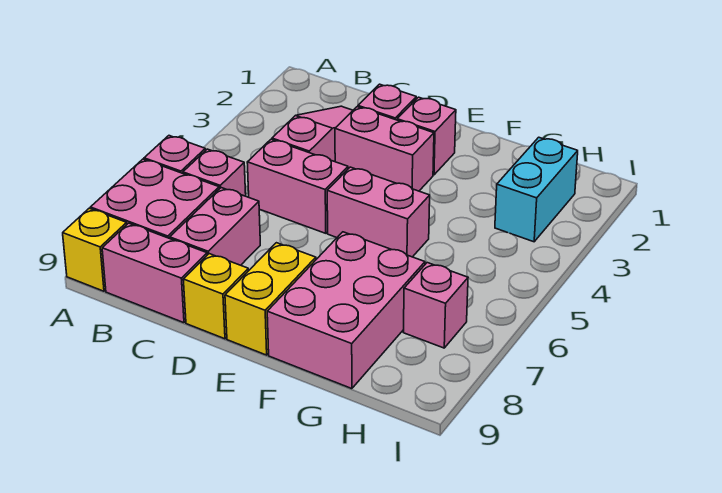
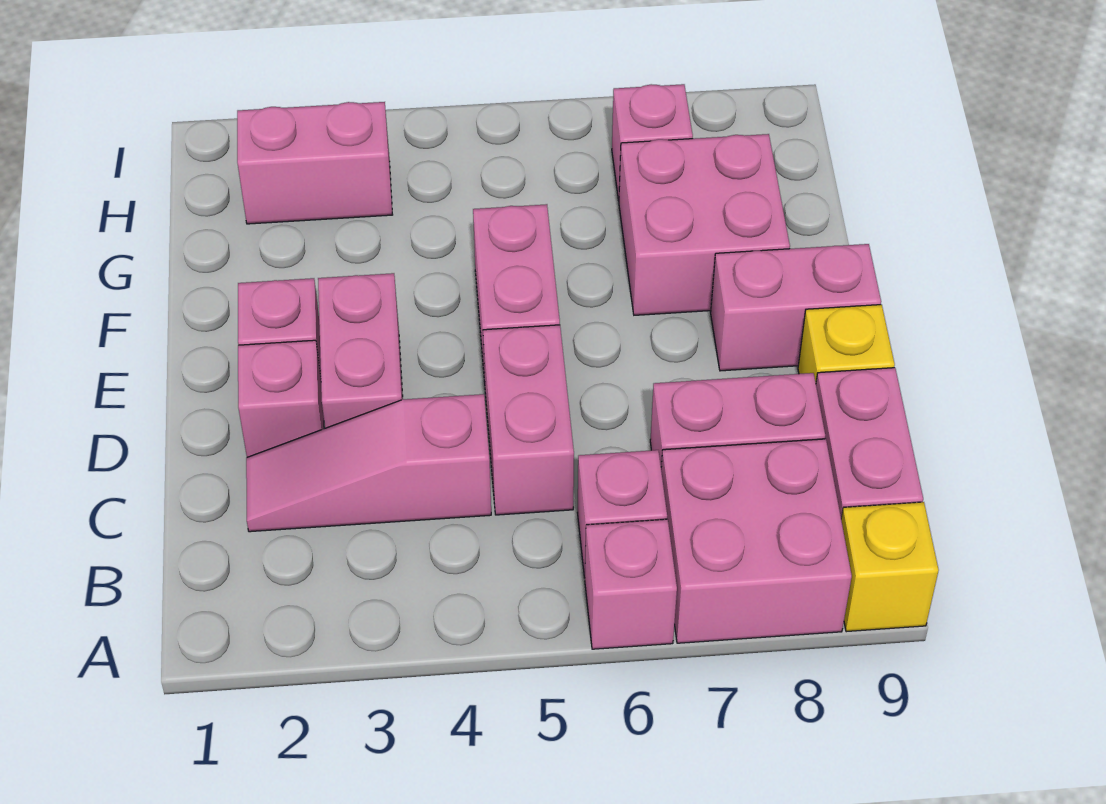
yellow 1x2 brick [225,243,316,355] -> pink 1x2 brick [711,244,881,371]
pink 2x3 brick [267,232,425,389] -> pink 2x2 brick [619,134,790,315]
cyan 1x2 brick [495,137,578,242] -> pink 1x2 brick [237,102,392,224]

